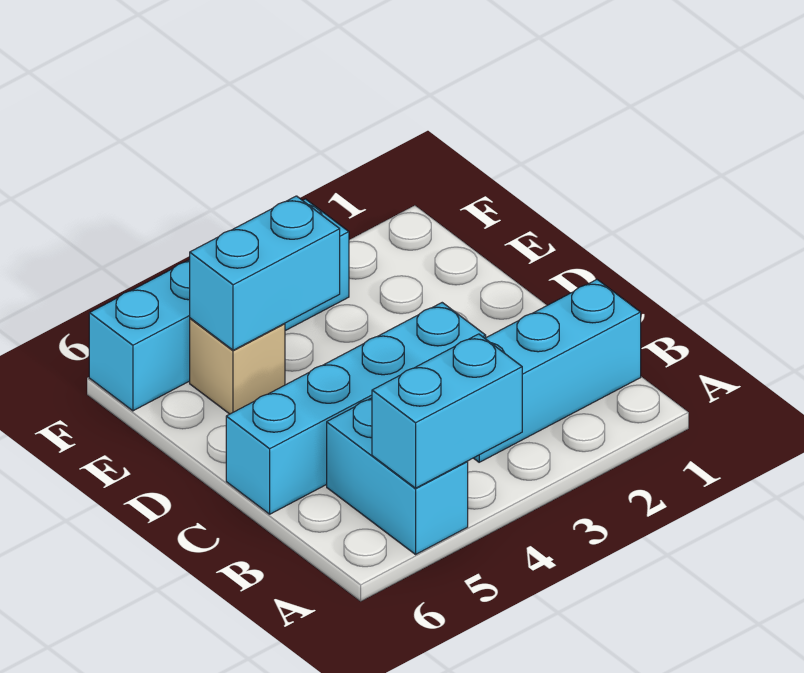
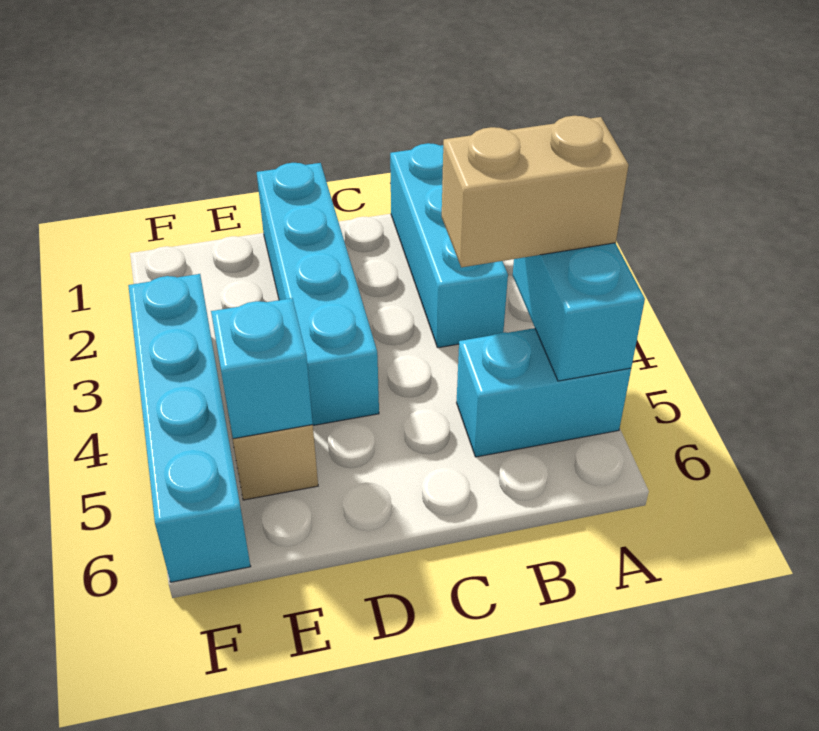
none -> tan 1x2 brick [442,116,629,267]
cyan 1x4 brick [226,303,486,514] -> cyan 1x4 brick moved to [257,163,379,425]
cyan 1x2 brick [190,196,340,350] -> cyan 1x1 brick [211,298,313,439]

